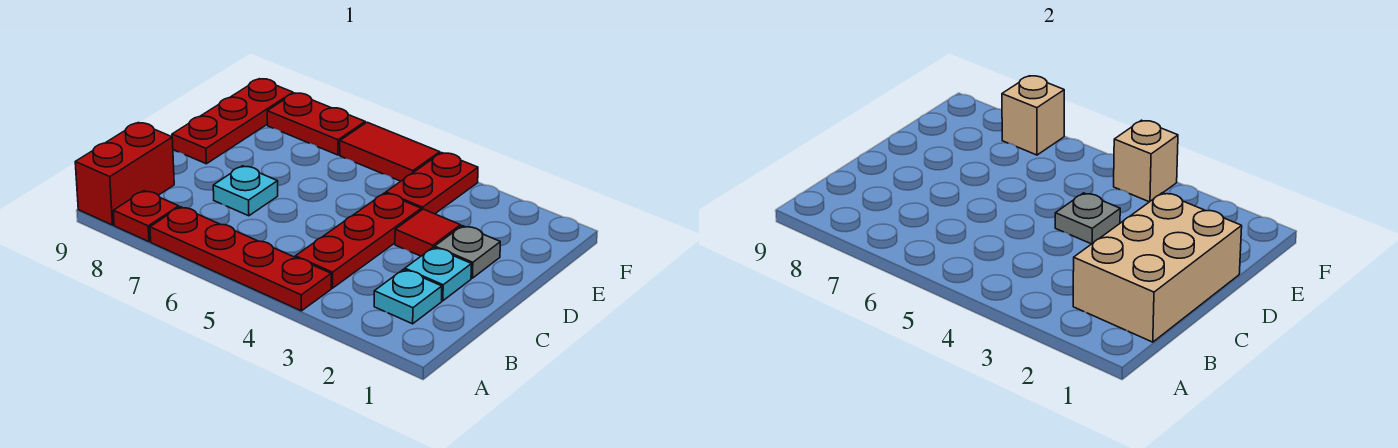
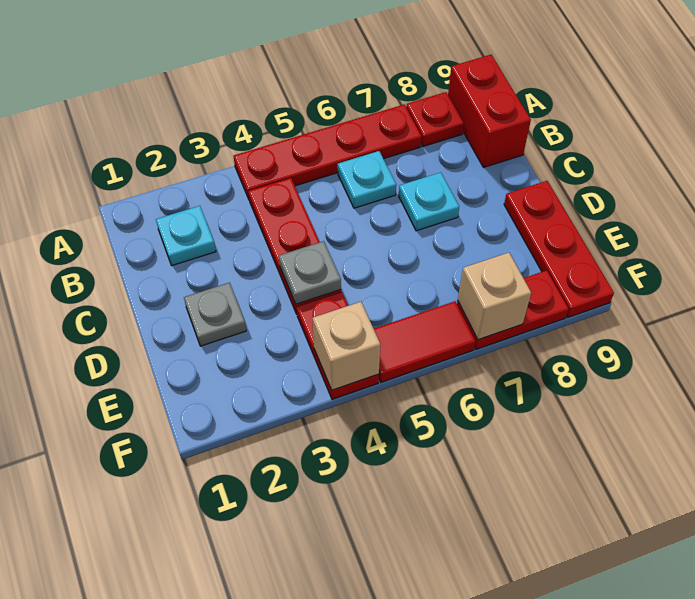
tan 2x3 brick [1073,193,1242,342] -> none
cyan 1x1 plate [405,247,471,301] -> cyan 1x1 plate moved to [338,151,396,208]
red 1x1 tile [395,209,461,256] -> none

